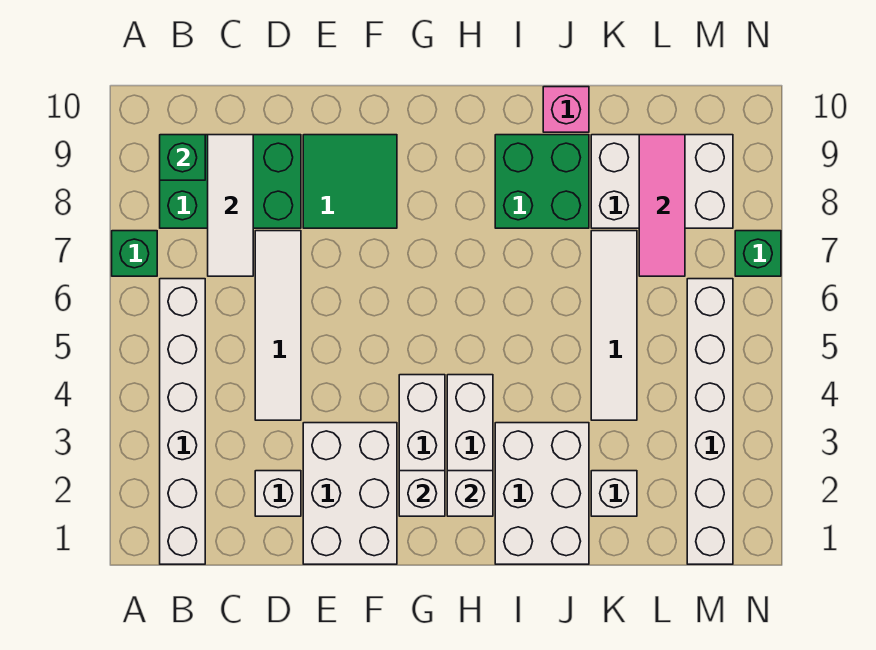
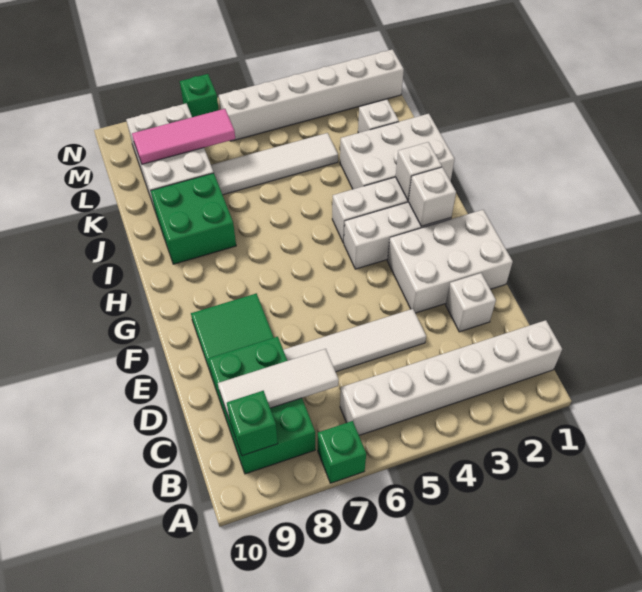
pink 1x1 brick [543,87,589,132] -> none

